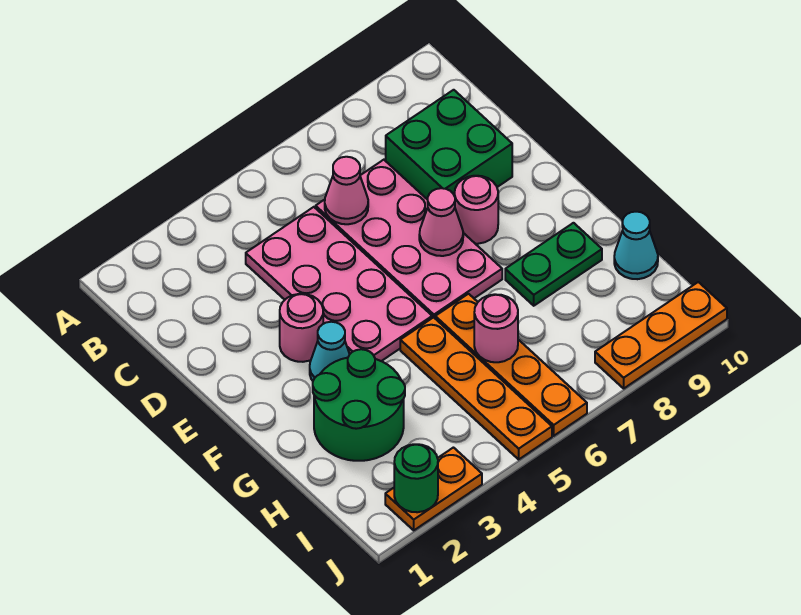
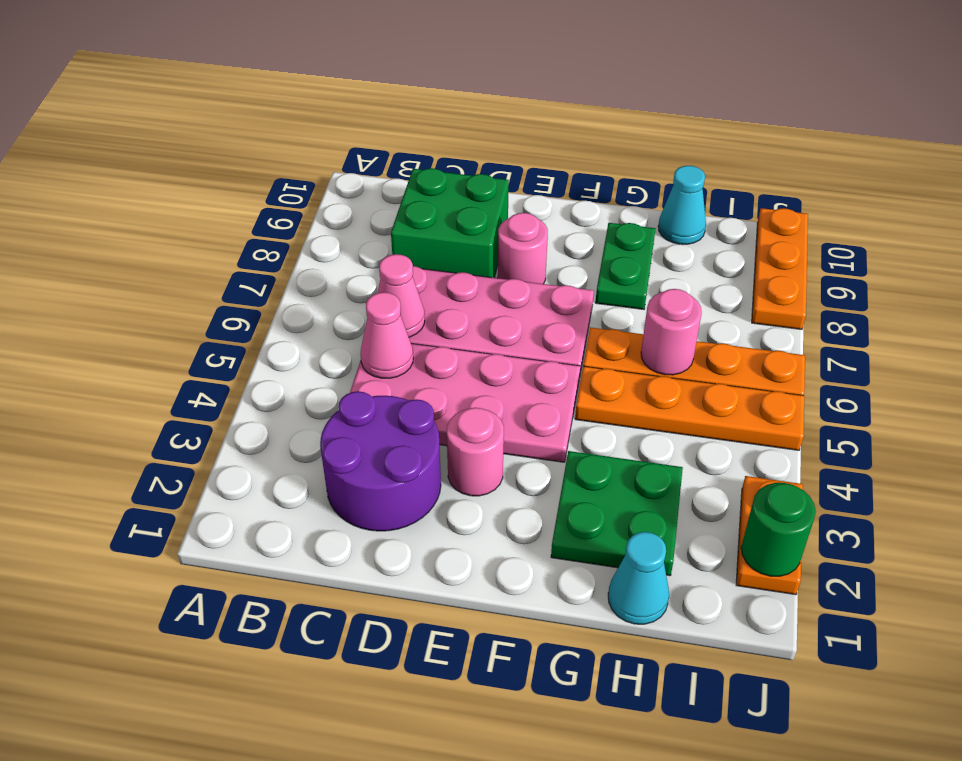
none -> purple 2x2 round brick [320,391,441,531]
pink 1x1 cone [419,188,463,256] -> pink 1x1 cone moved to [360,292,413,378]
cyan 1x1 cone [310,322,350,381] -> cyan 1x1 cone moved to [608,532,669,624]
green 2x2 round brick [313,349,405,461] -> green 2x2 plate [551,451,683,576]

